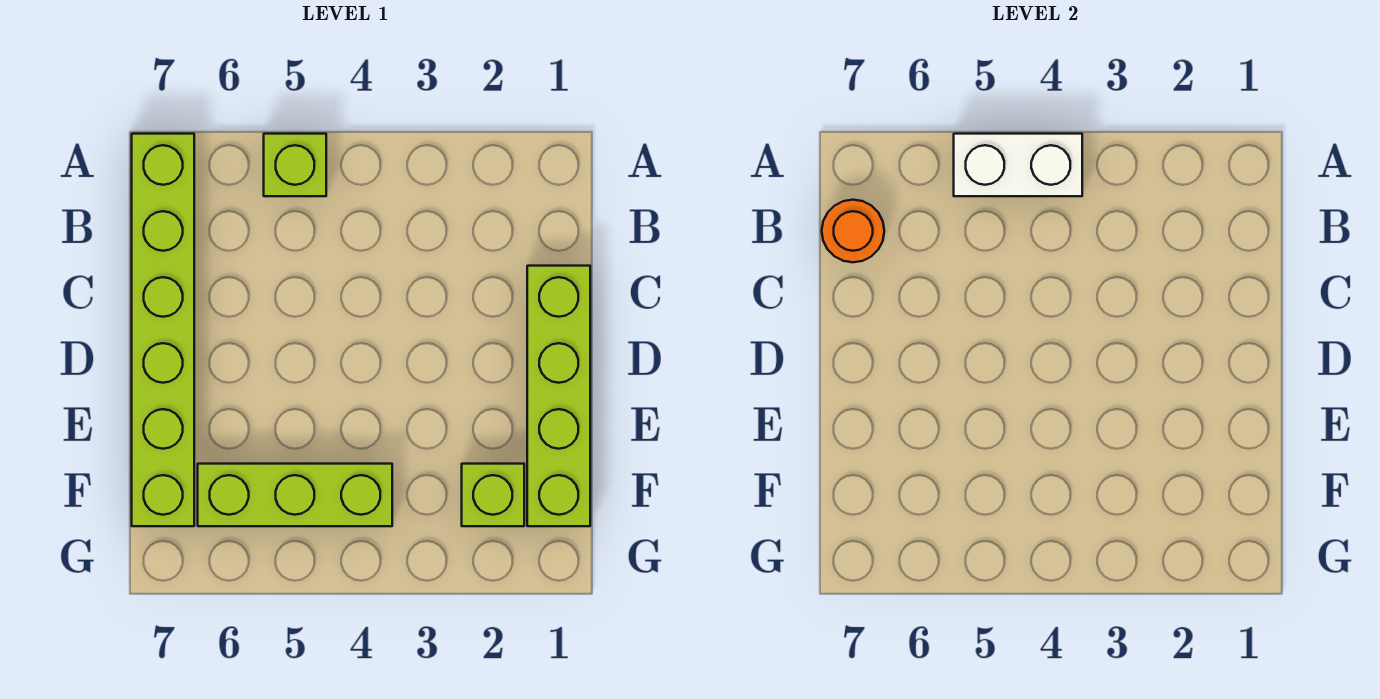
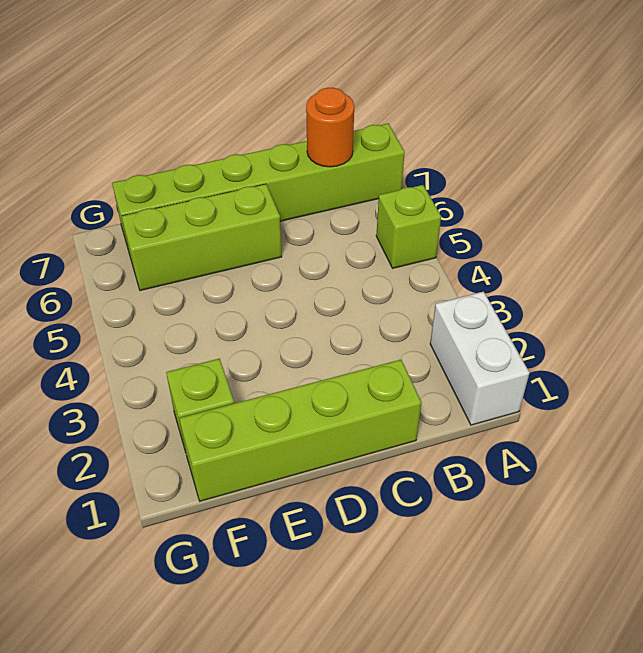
white 1x2 brick [954,134,1082,196] -> white 1x2 brick moved to [430,292,529,425]
lime 1x3 brick [198,464,392,526] -> lime 1x3 brick turned to [122,184,282,291]

